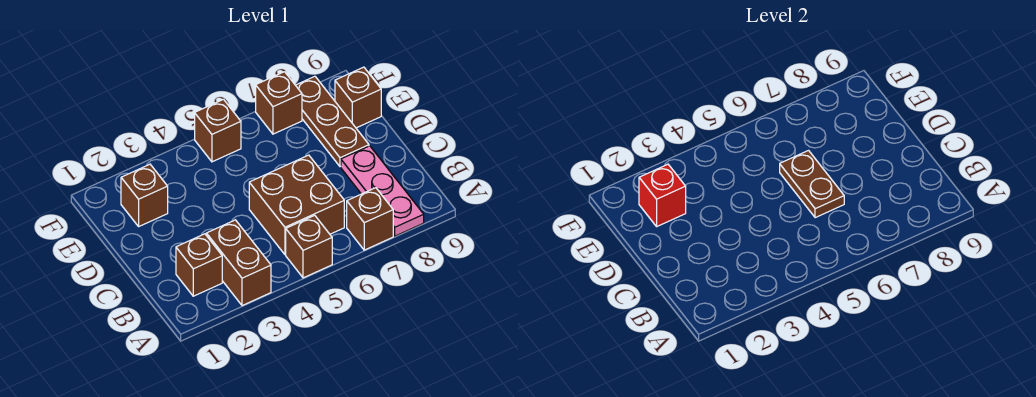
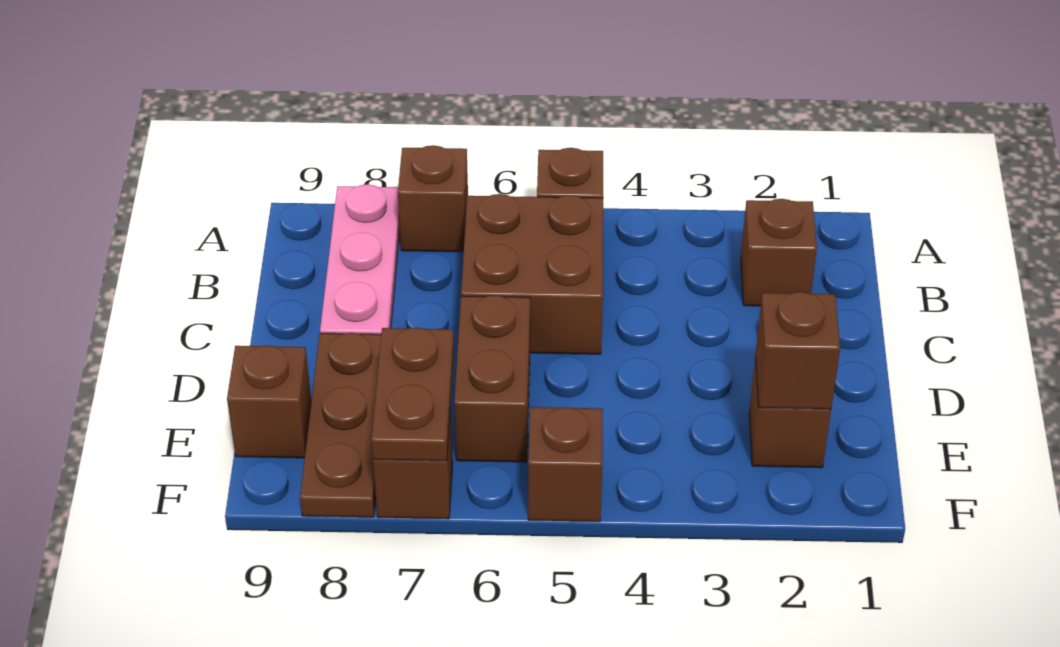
brown 1x2 brick [206,220,271,306] -> brown 1x2 brick moved to [454,295,530,462]
brown 1x2 plate [780,151,844,218] -> brown 1x2 plate moved to [371,327,454,461]
red 1x1 brick [639,164,686,226] -> brown 1x1 brick [755,292,840,409]

